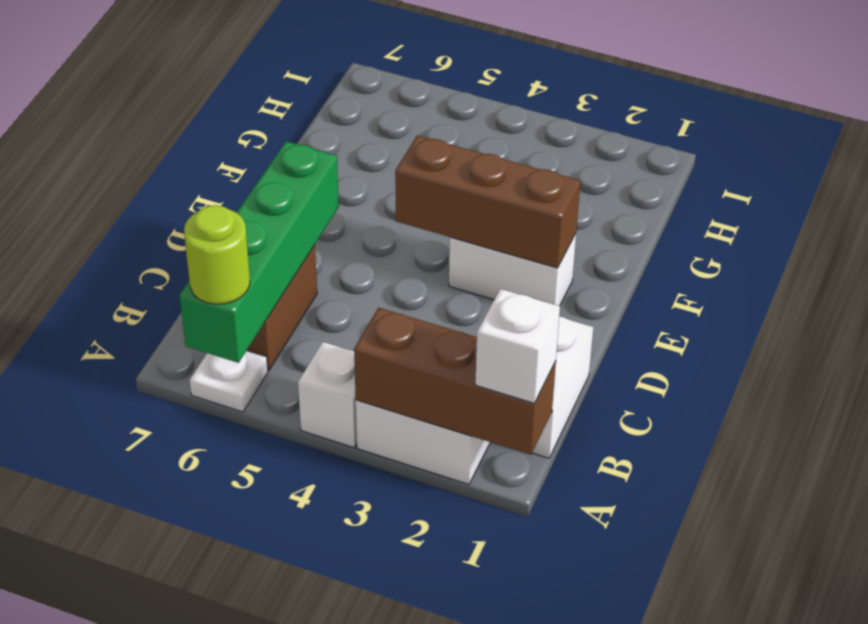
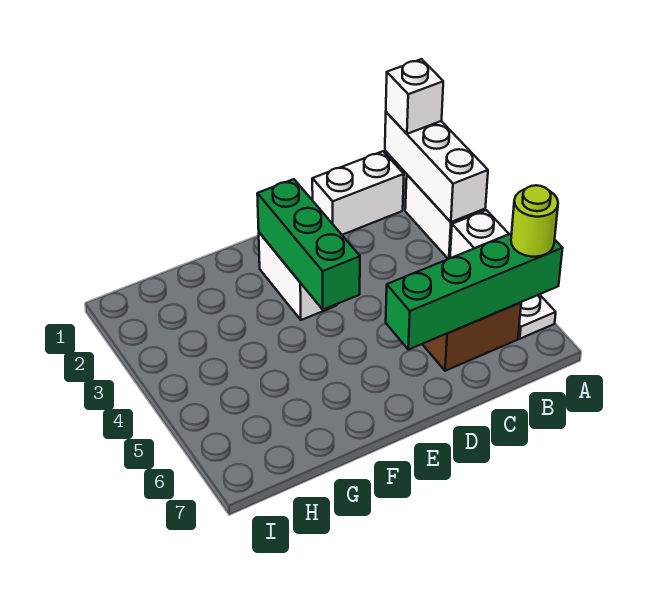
brown 1x3 brick [354,308,556,455] -> white 1x3 brick [385,112,488,222]
brown 1x3 brick [395,136,580,268] -> green 1x3 brick [257,179,360,309]

